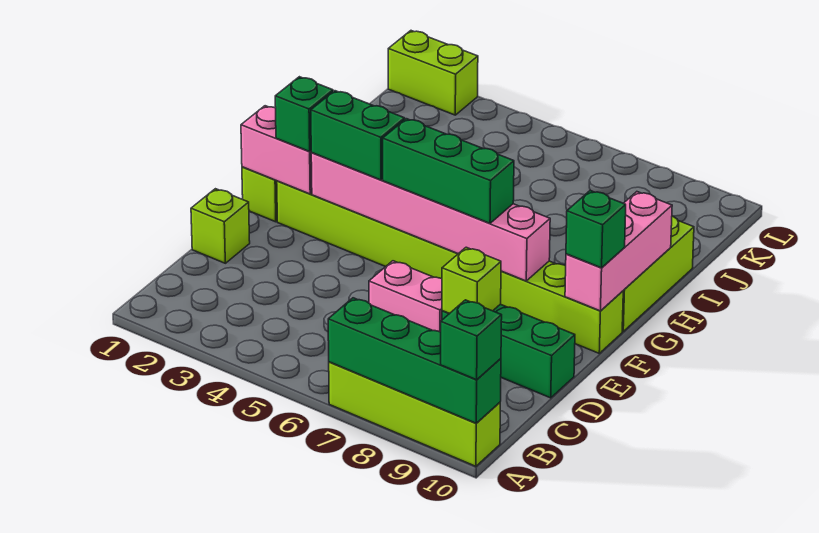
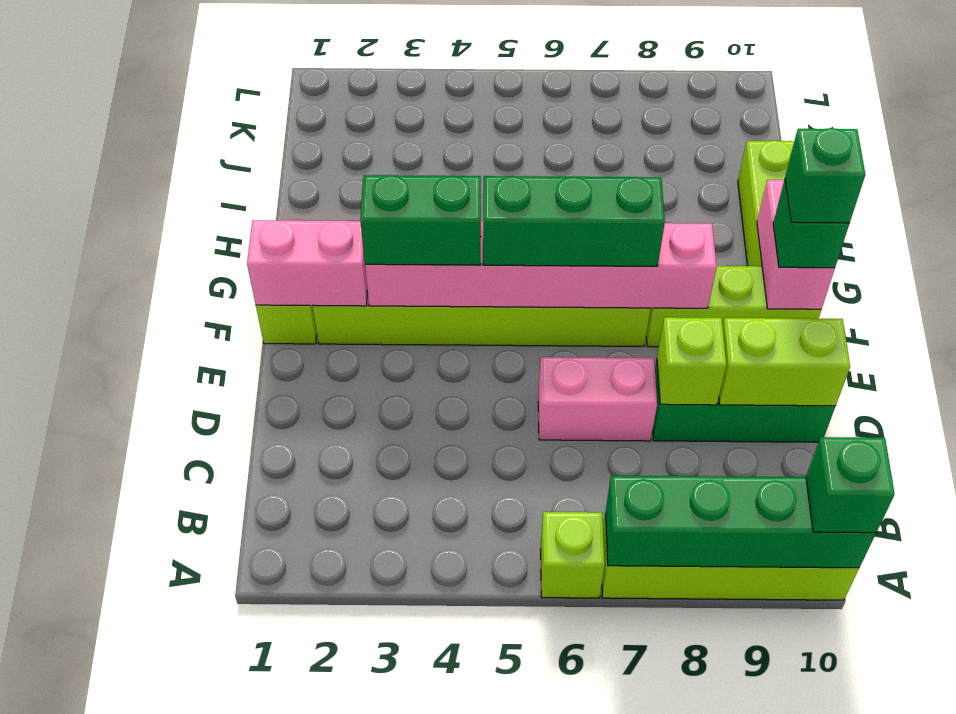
lime 1x1 brick [191,189,250,263] -> lime 1x1 brick moved to [541,512,605,598]
green 1x1 brick [275,77,333,151] -> green 1x1 brick moved to [785,128,865,223]
pink 1x3 brick [565,192,672,311] -> pink 1x2 brick [757,180,835,309]
lime 1x2 brick [388,31,478,115] -> lime 1x2 brick moved to [719,318,850,406]

